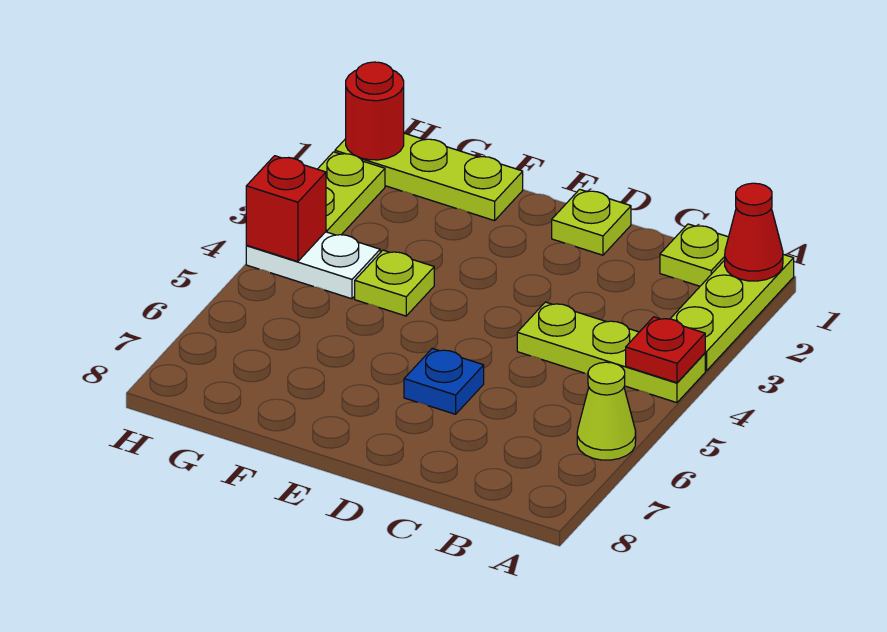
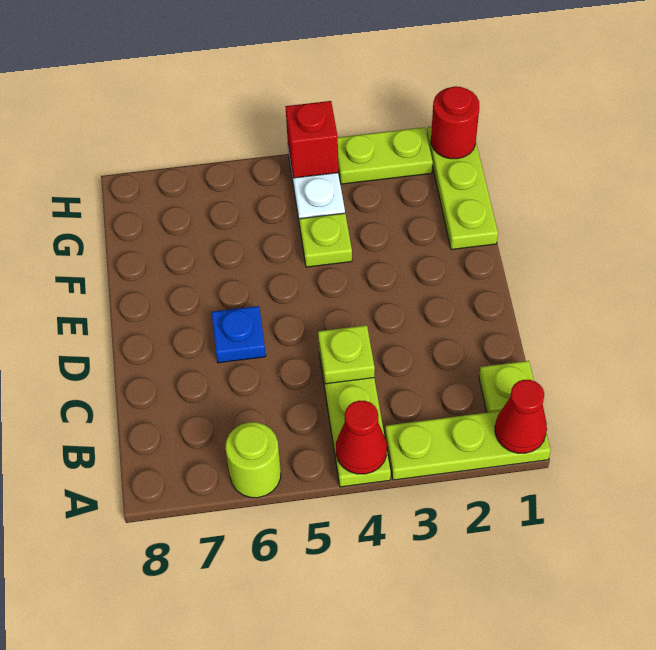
red 1x1 plate [626,317,705,383] -> red 1x1 cone [336,400,387,474]
lime 1x1 cone [577,362,636,460] -> lime 1x1 round brick [225,422,281,498]
lime 1x1 plate [552,189,631,255] -> lime 1x1 plate moved to [318,325,375,384]

